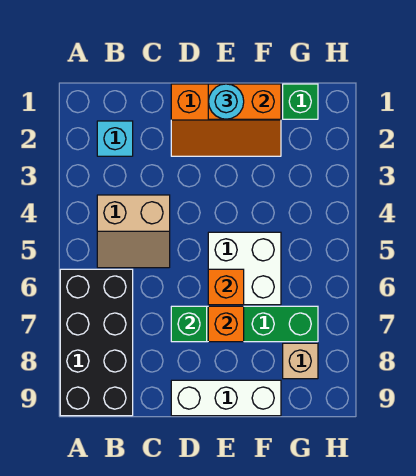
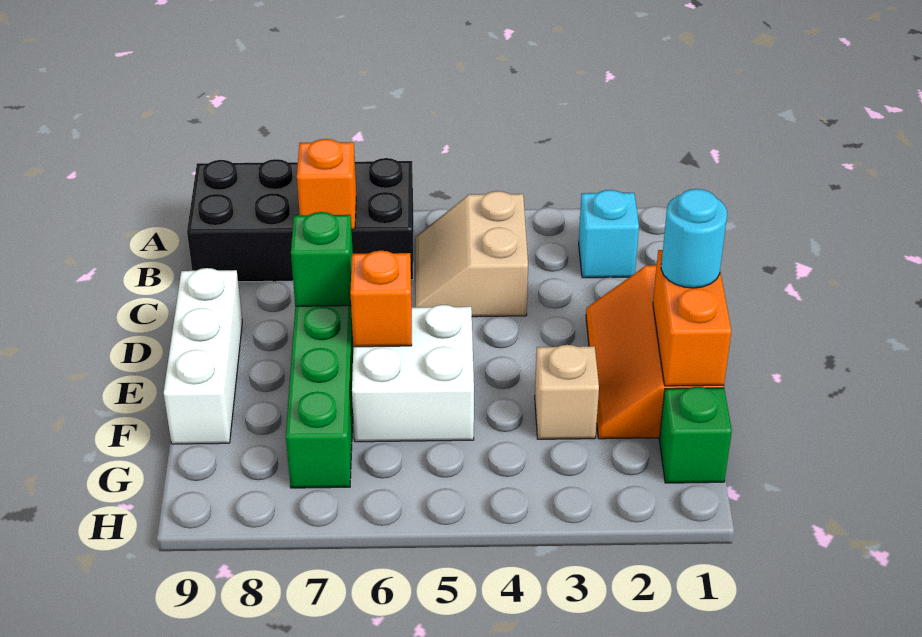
orange 1x1 brick [208,306,244,342] -> orange 1x1 brick moved to [297,139,356,229]
tan 1x1 brick [283,343,318,379] -> tan 1x1 brick moved to [535,345,599,439]

